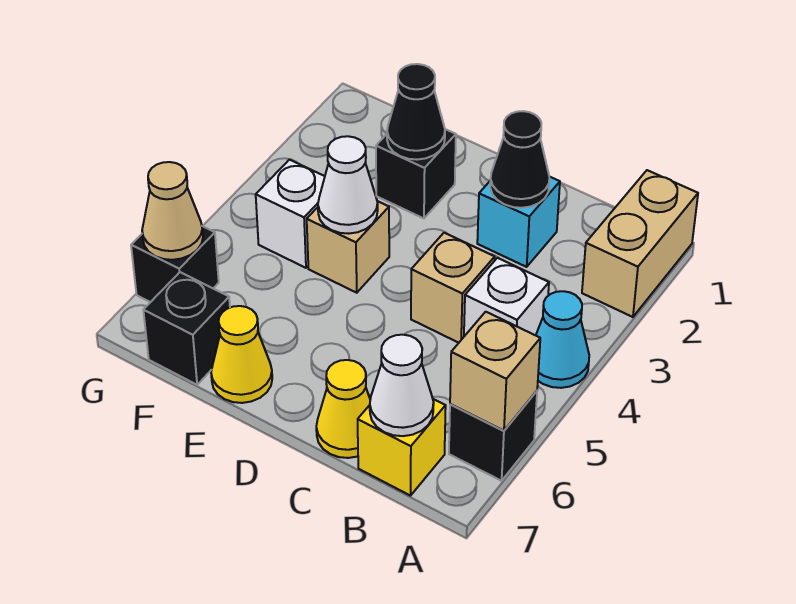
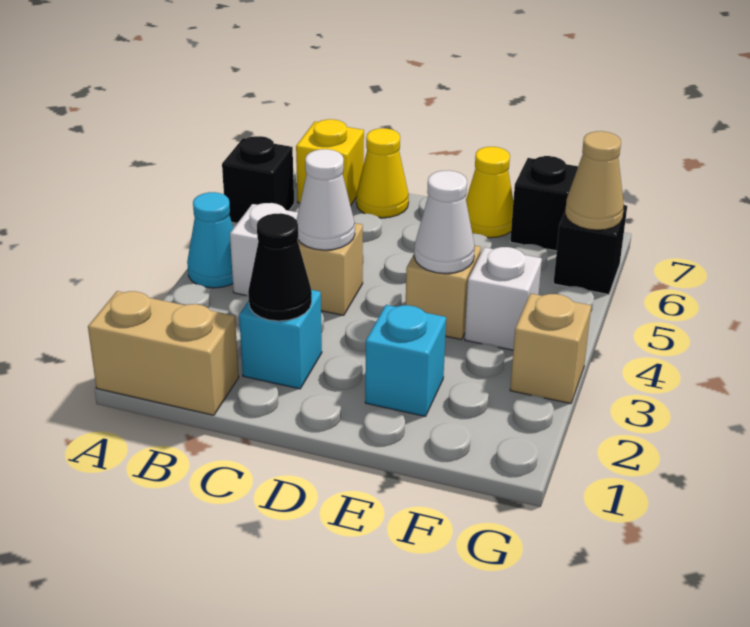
tan 1x2 brick [582,170,698,317] -> tan 1x2 brick turned to [88,291,239,415]
tan 1x1 brick [450,312,540,431] -> tan 1x1 brick moved to [510,293,591,404]
white 1x1 cone [370,335,434,436] -> white 1x1 cone moved to [297,149,355,250]
black 1x1 brick [376,129,456,218] -> cyan 1x1 brick [365,305,446,416]
black 1x1 cone [387,64,445,160] -> none

